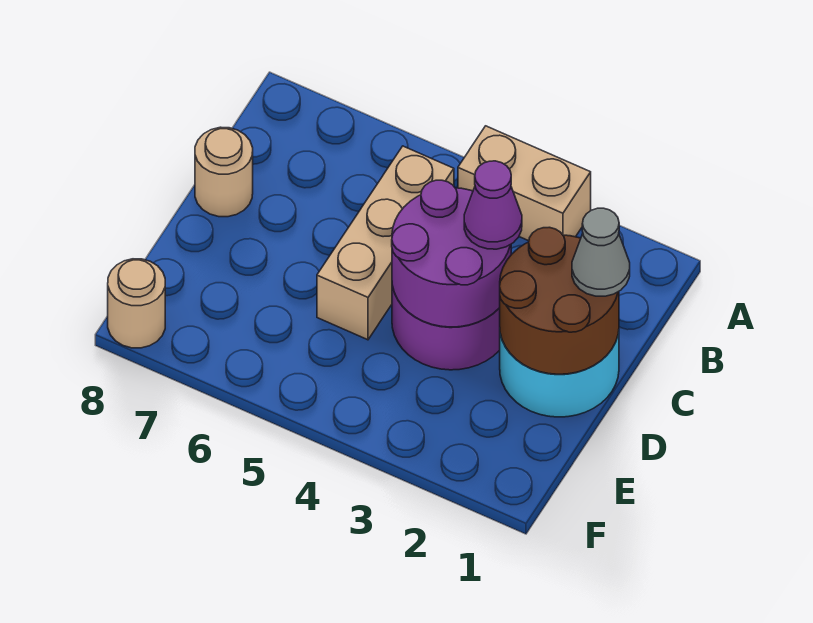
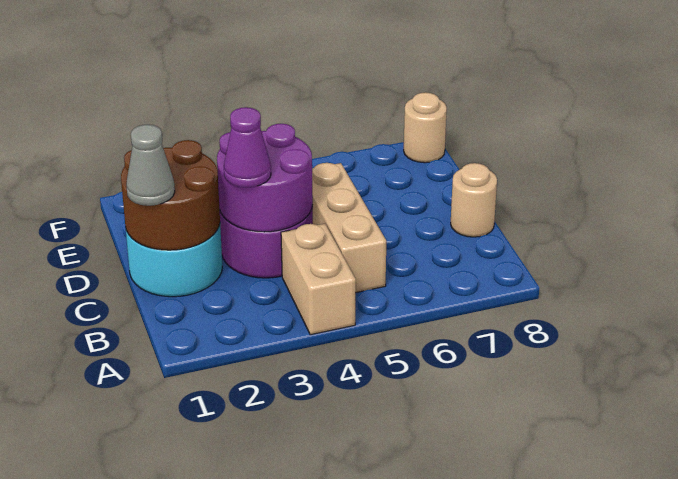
tan 1x2 brick [458,126,591,241] -> tan 1x2 brick turned to [281,224,356,335]

